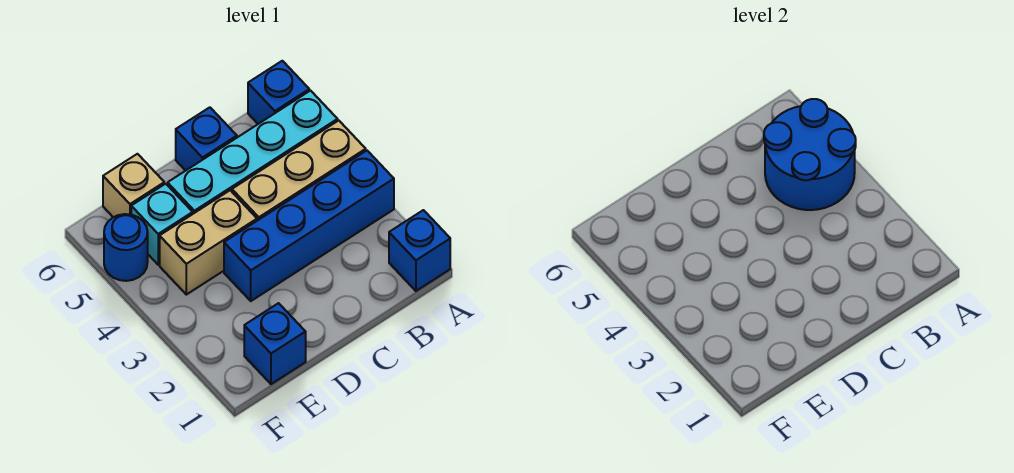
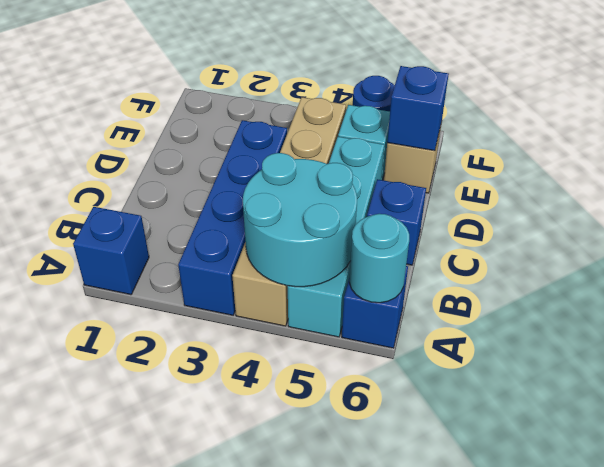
blue 2x2 round brick [764,99,856,210] -> cyan 2x2 round brick [243,153,357,287]
none -> cyan 1x1 round brick [349,214,409,303]
blue 1x1 brick [244,303,306,384] -> blue 1x1 brick moved to [387,66,449,151]

